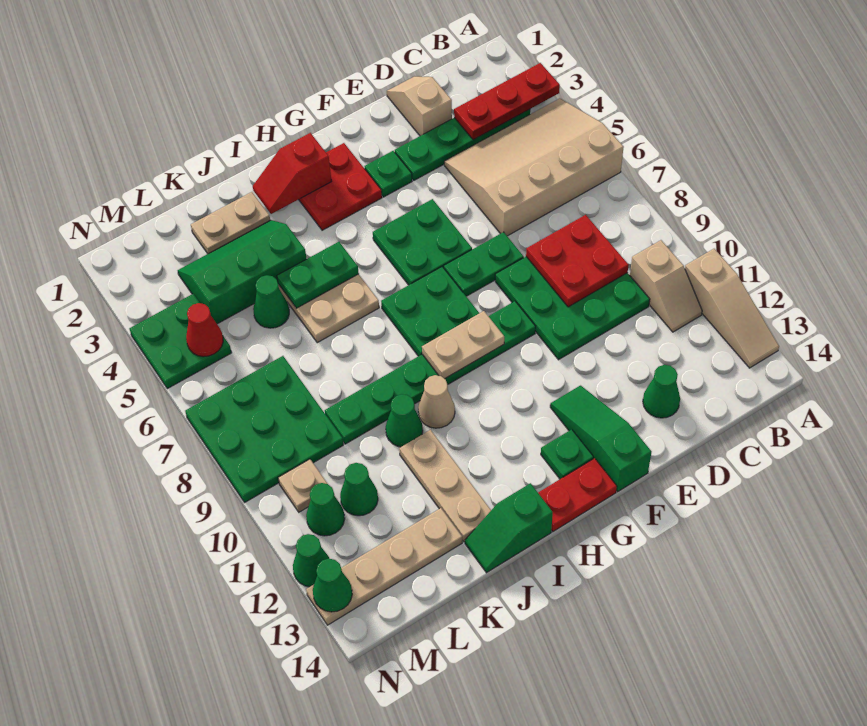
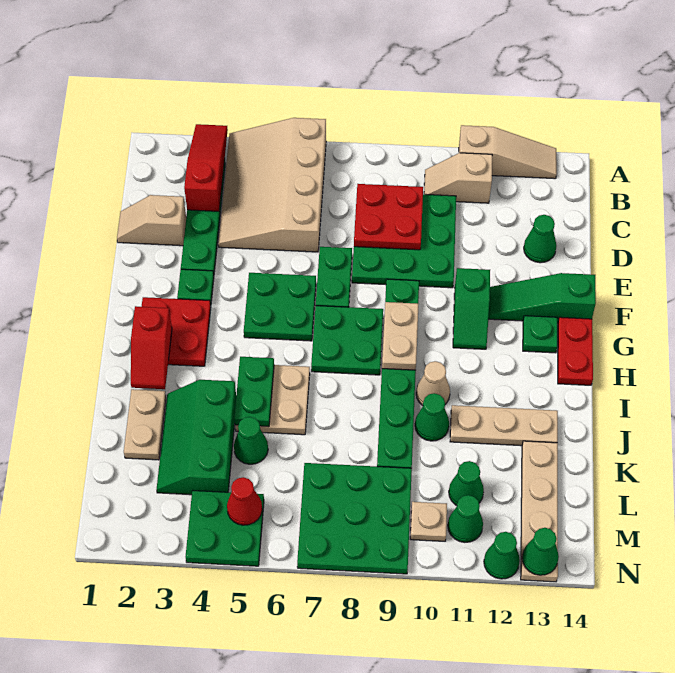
red 1x3 plate [454,63,560,140] -> red 1x3 slope [184,124,228,211]
tan 1x2 slope [630,240,702,332] -> tan 1x2 slope turned to [424,153,492,203]
green 1x2 slope [465,483,553,573] -> green 1x2 slope moved to [453,268,490,349]

